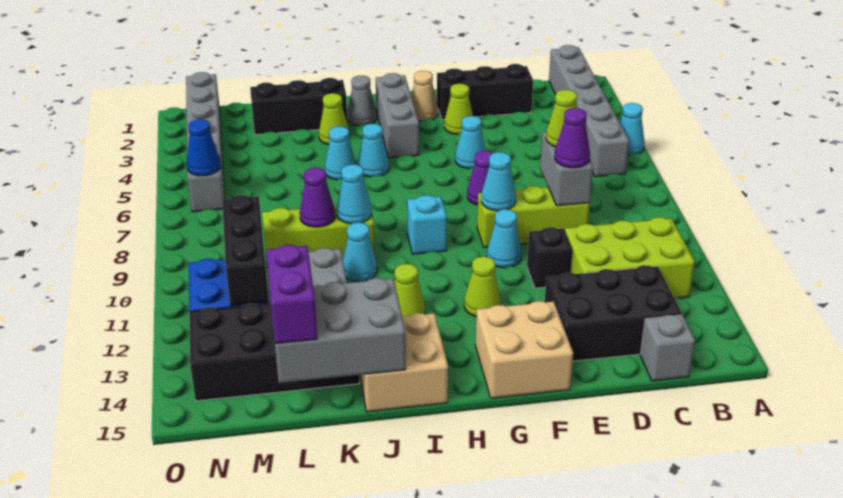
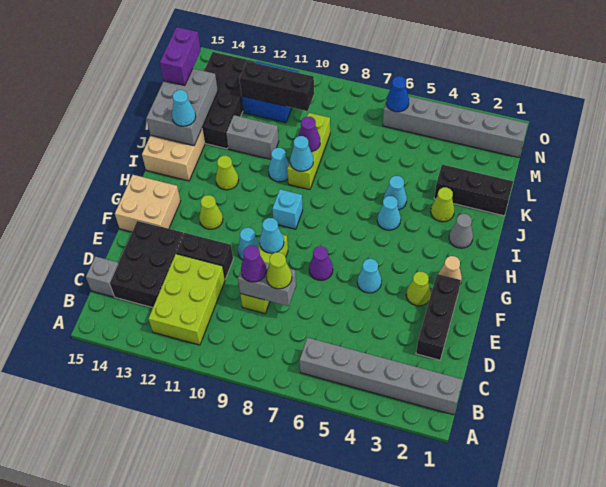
cyan 1x1 cone [620,103,645,155] -> cyan 1x1 cone moved to [172,90,196,126]
black 1x1 brick [527,227,573,288] -> black 1x2 brick [176,233,233,279]
grey 1x3 brick [376,73,419,158] -> none
black 1x3 brick [250,78,347,135] -> black 1x3 brick turned to [434,164,513,216]
purple 1x2 brick [266,245,317,344] -> purple 1x2 brick turned to [160,27,201,86]

